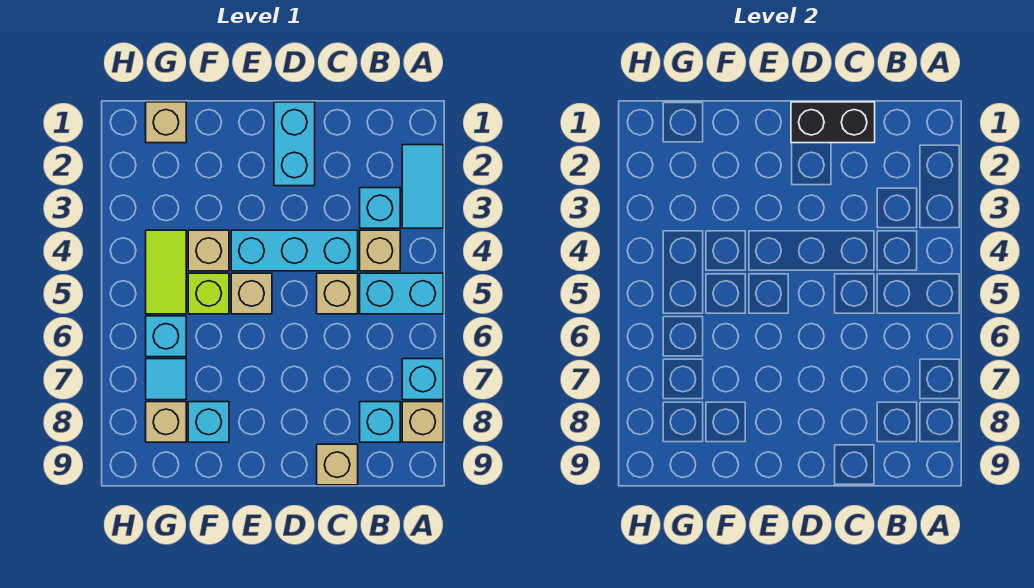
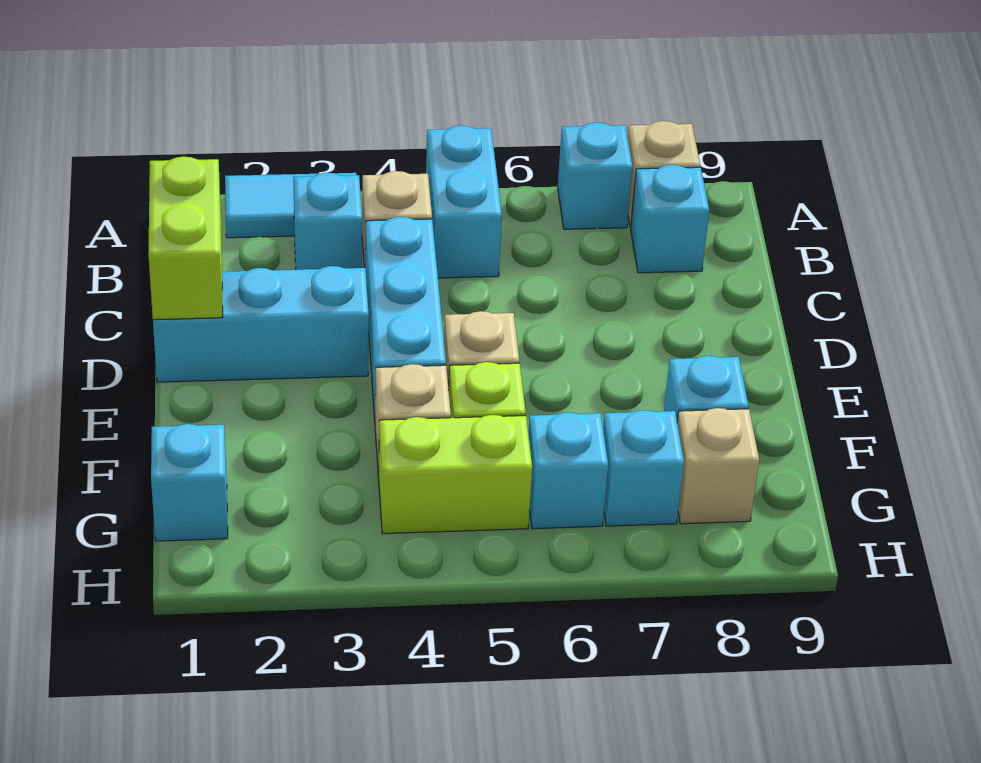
black 1x2 brick [791,102,875,143] -> lime 1x2 brick [148,157,223,320]
tan 1x1 brick [317,273,358,314] -> none
tan 1x1 brick [317,444,358,485] -> none
cyan 1x2 brick [274,102,315,186] -> cyan 1x3 brick [153,266,369,382]
tan 1x1 brick [146,102,186,143] -> cyan 1x1 brick [151,424,228,541]
lime 1x2 tile [146,230,186,314] -> lime 1x2 brick [379,415,532,534]
cyan 1x1 tile [146,359,186,400] -> cyan 1x1 brick [603,410,684,526]

